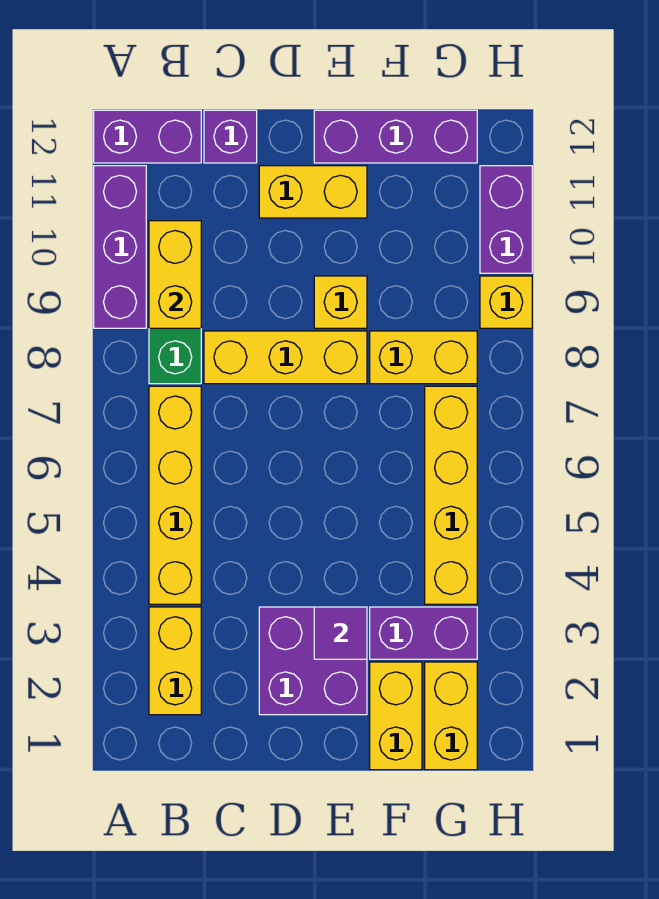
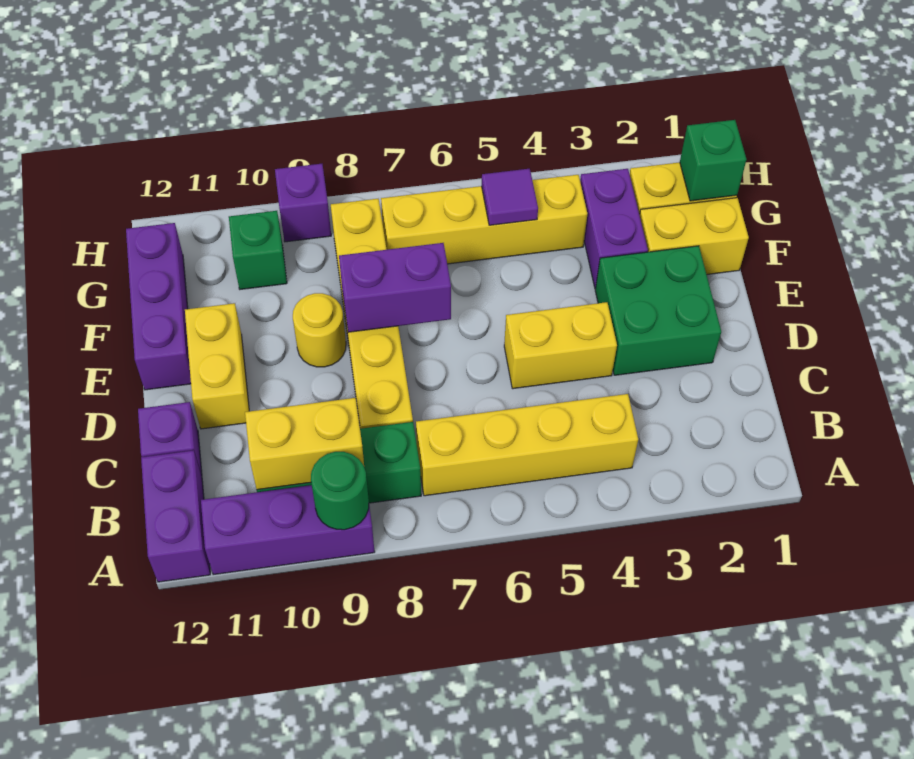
none -> green 1x1 round brick [311,452,369,530]
yellow 1x2 brick [149,607,201,715] -> yellow 1x2 brick moved to [504,302,617,389]
purple 2x2 brick [259,607,367,715] -> green 2x2 brick [595,246,721,375]
purple 1x1 tile [314,607,367,659] -> purple 1x1 tile moved to [482,169,538,225]
yellow 1x1 brick [314,276,367,328] -> yellow 1x1 round brick [293,293,346,367]
none -> green 1x1 brick [680,120,746,201]
none -> green 1x1 brick [229,211,287,289]
yellow 1x1 brick [480,276,532,328] -> purple 1x1 brick [275,164,331,242]
purple 1x2 brick [480,166,532,273] -> purple 1x2 brick moved to [339,243,451,332]

